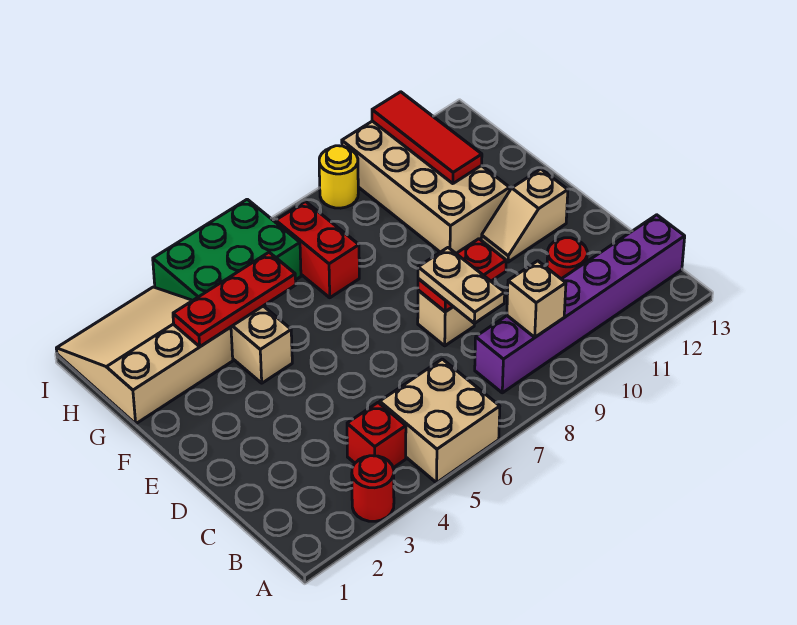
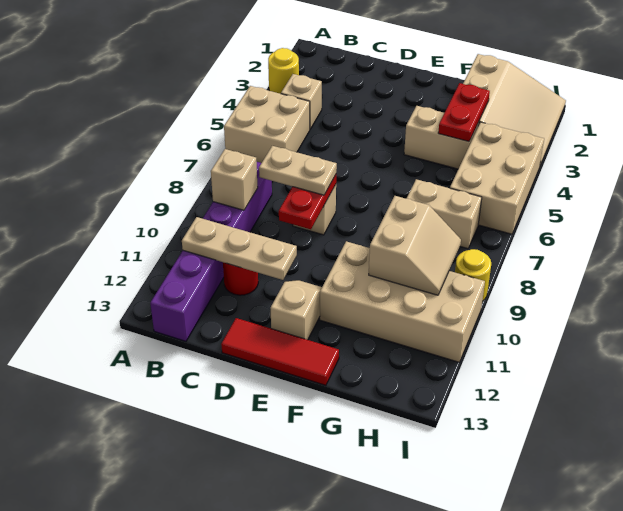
red 1x1 round brick [352,456,394,521] -> yellow 1x1 round brick [268,48,299,94]
red 1x1 brick [347,403,406,468] -> tan 1x1 brick [281,74,322,129]
none -> tan 1x3 plate [182,217,297,280]
red 1x3 plate [173,252,296,346] -> red 1x2 plate [438,83,490,142]
red 1x2 brick [276,202,359,298] -> tan 1x2 brick [406,179,482,249]
none -> tan 2x2 slope [369,196,461,295]
red 1x3 tile [372,92,482,184] -> red 1x3 tile moved to [221,318,339,385]
green 2x3 brick [153,199,301,300] -> tan 2x3 brick [450,122,544,234]

